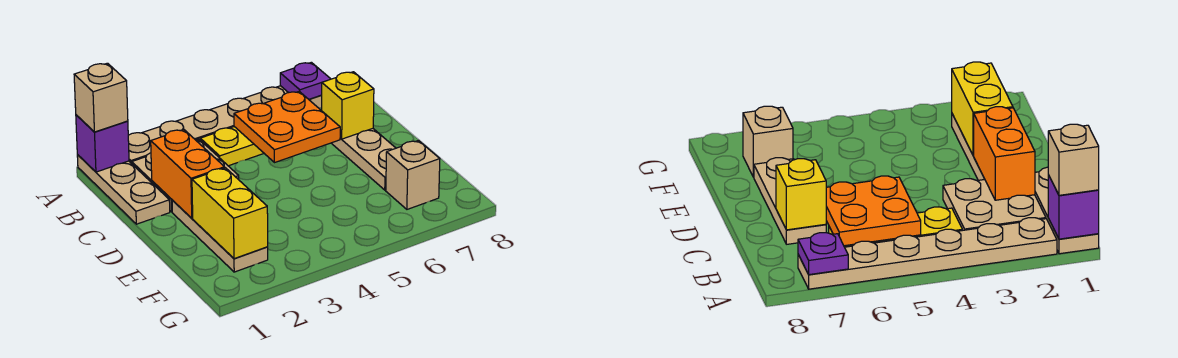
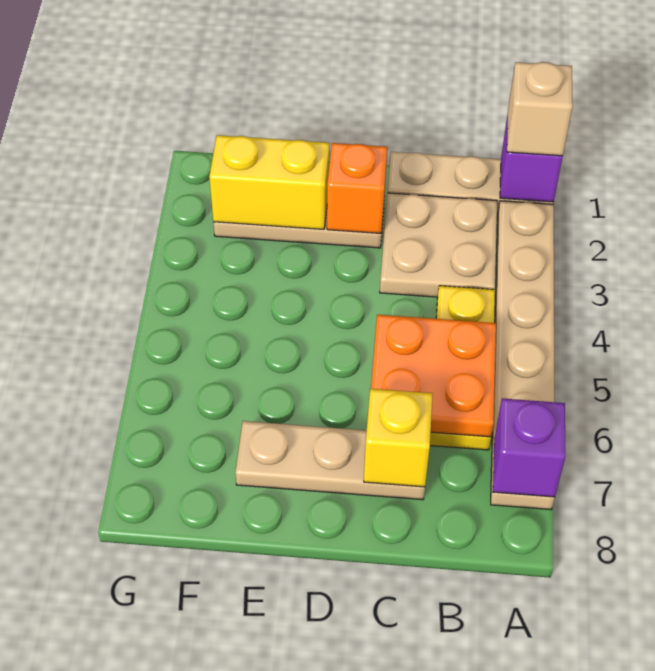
purple 1x1 plate [280,62,330,99] -> purple 1x1 brick [493,398,565,497]
orange 1x2 brick [151,129,225,218] -> orange 1x1 brick [327,143,387,233]
tan 1x1 brick [386,141,440,209] -> none

